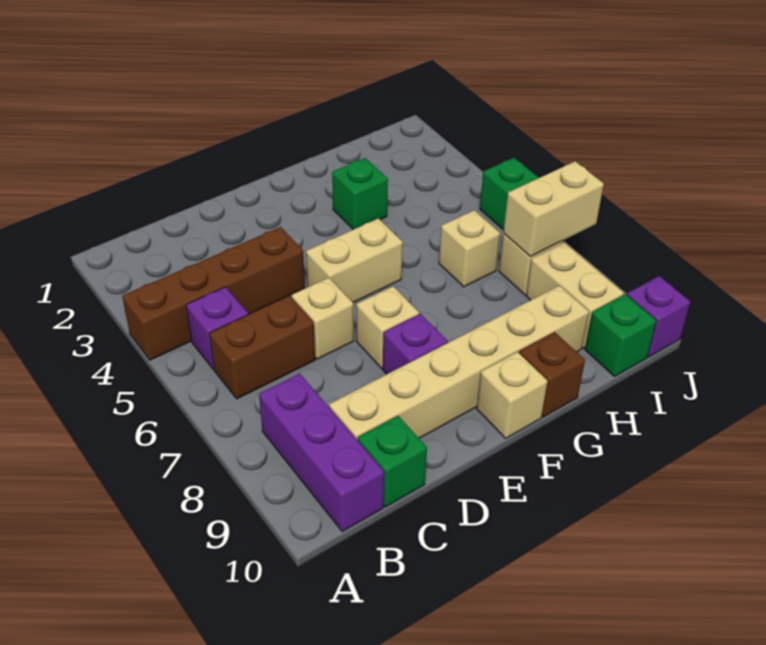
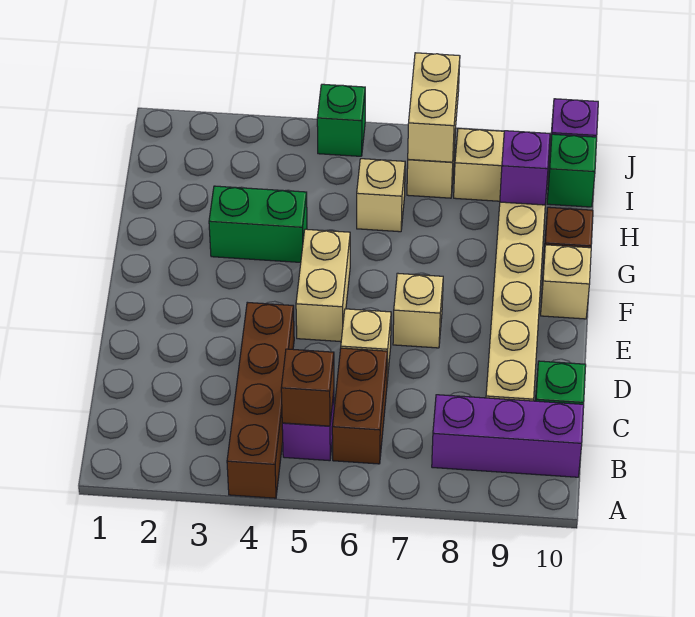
none -> brown 1x1 brick [281,349,334,426]
purple 1x1 brick [383,314,448,374] -> purple 1x1 brick moved to [500,131,550,205]
green 1x1 brick [332,158,388,230] -> green 1x2 brick [209,186,307,262]

